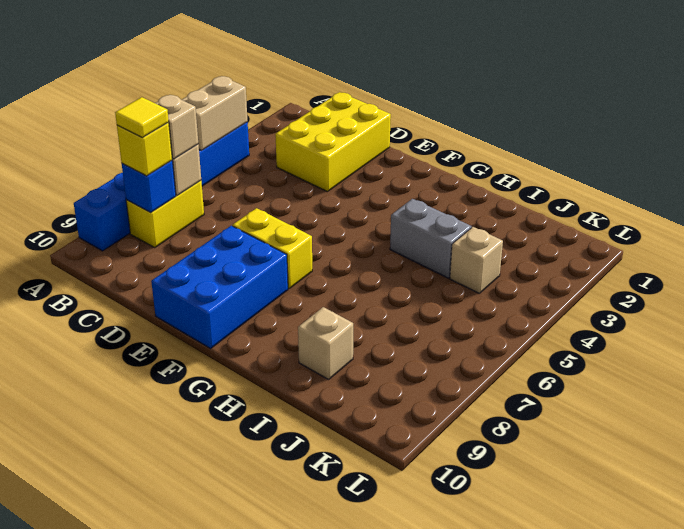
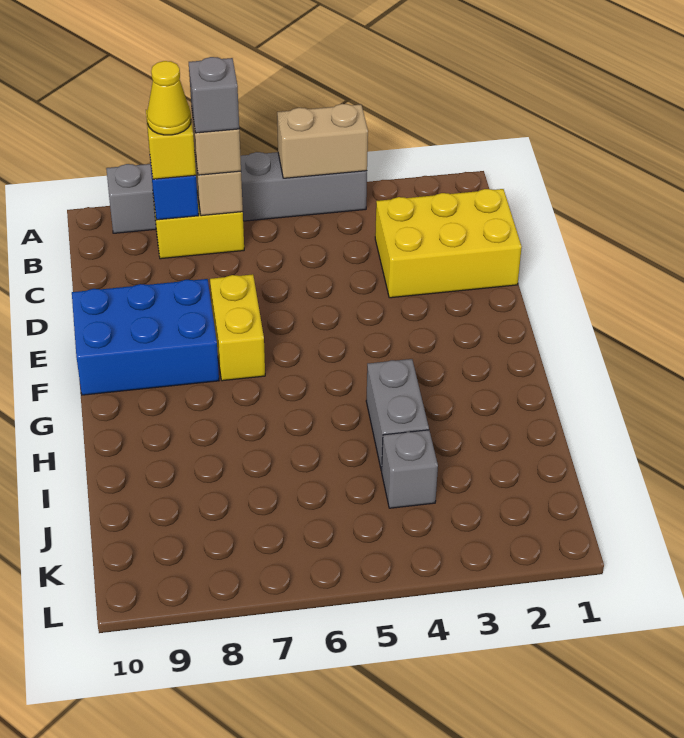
blue 1x6 brick [74,122,249,251] -> grey 1x6 brick [106,152,367,233]
none -> grey 1x1 brick [189,57,239,133]
yellow 1x1 tile [115,97,169,137] -> yellow 1x1 cone [147,61,191,135]
tan 1x1 brick [298,307,353,379] -> none
tan 1x1 brick [450,227,503,293] -> grey 1x1 brick [382,430,438,508]

